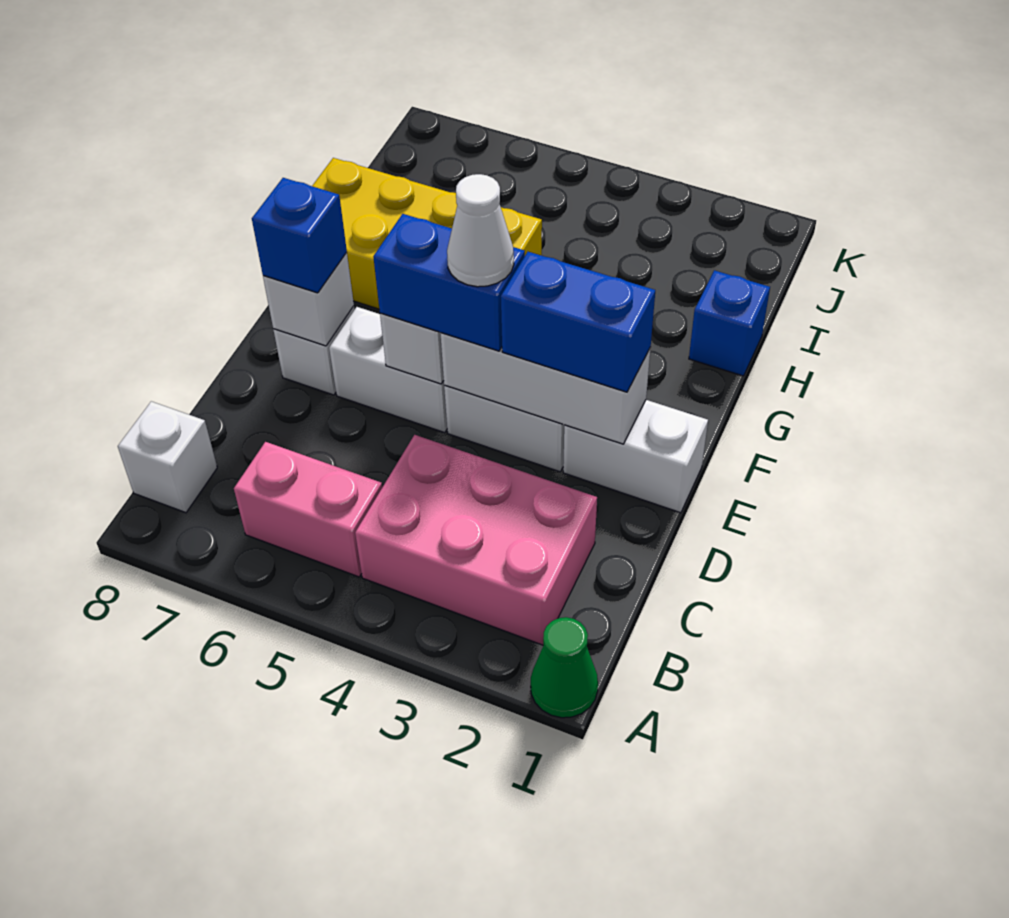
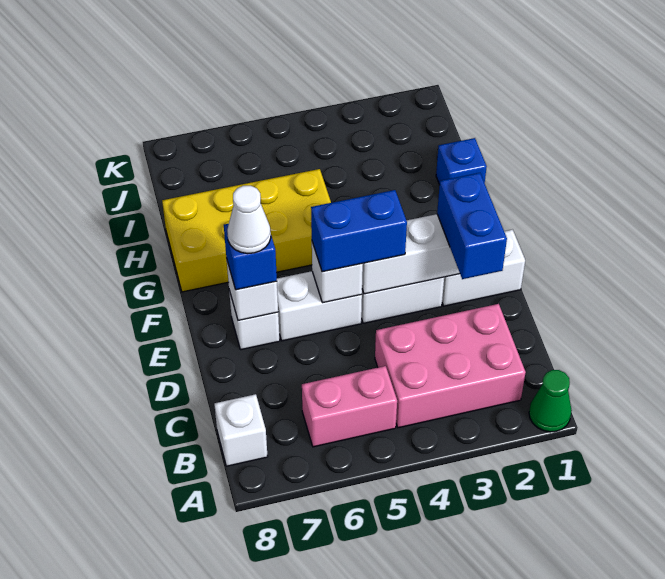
blue 1x2 brick [501,252,655,392] -> blue 1x2 brick turned to [437,173,507,279]
white 1x1 cone [447,174,514,287] -> white 1x1 cone moved to [227,186,271,254]

